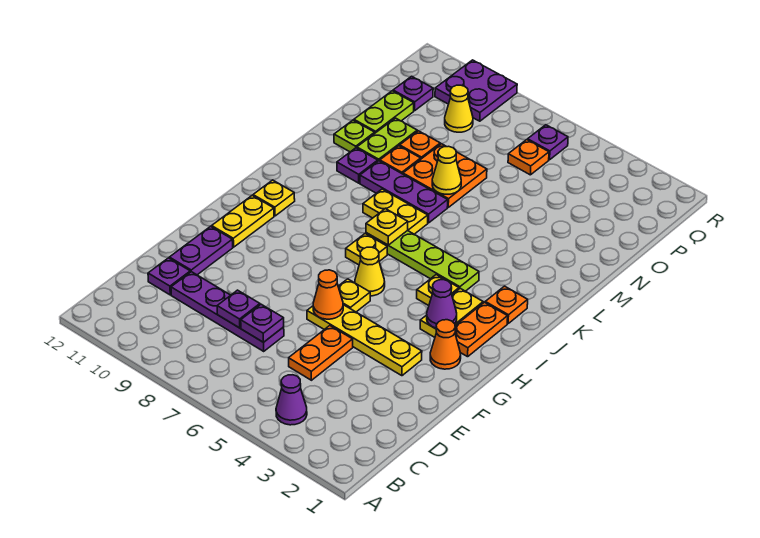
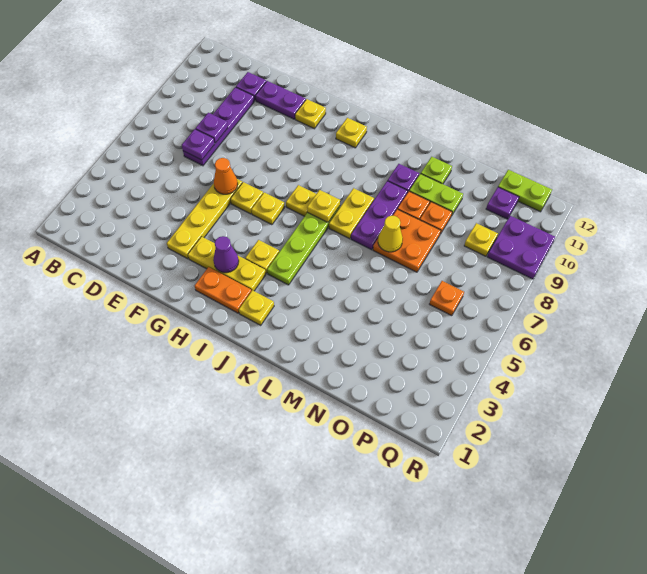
purple 1x1 cone [276,375,307,425] -> none
orange 1x2 plate [289,326,353,380] -> none
orange 1x1 cone [430,320,461,369] -> none
yellow 1x2 plate [212,196,274,247] -> yellow 1x1 plate [295,99,326,129]
yellow 1x2 plate [420,288,483,337] -> yellow 1x3 plate [188,237,266,291]
yellow 1x1 cone [355,247,385,296] -> yellow 1x1 plate [251,192,285,225]
orange 1x1 plate [485,286,528,323] -> yellow 1x1 plate [239,290,274,325]
lime 1x2 plate [354,91,414,133] -> lime 1x2 plate moved to [498,170,552,212]
yellow 1x1 cone [445,85,473,132] -> yellow 1x1 plate [464,223,498,256]
purple 1x1 plate [528,125,568,160] -> none

